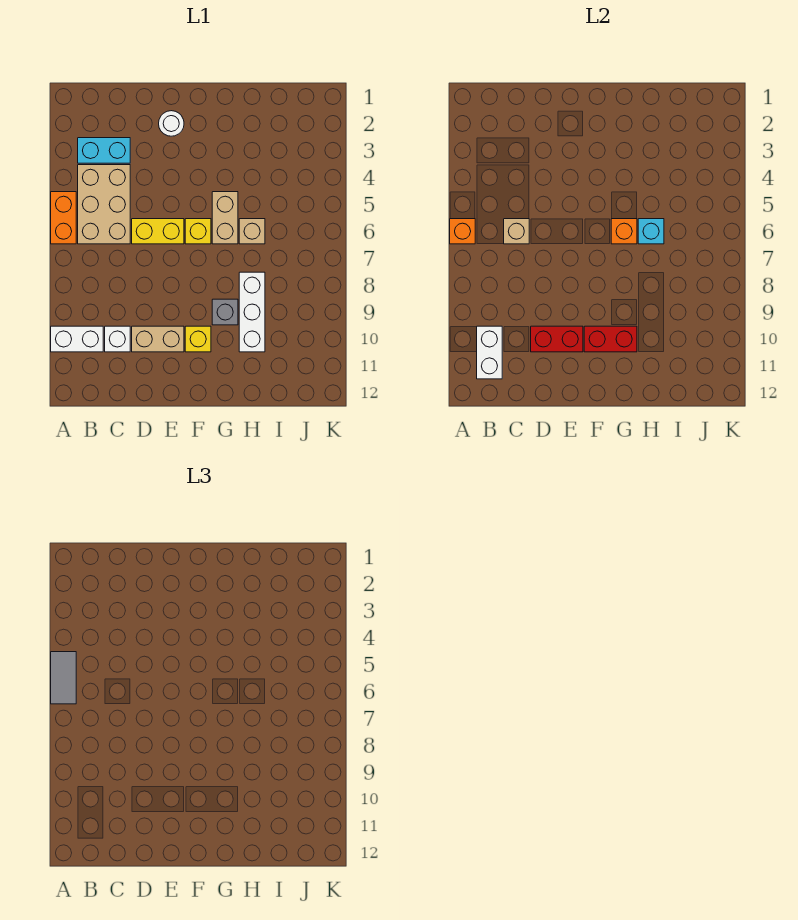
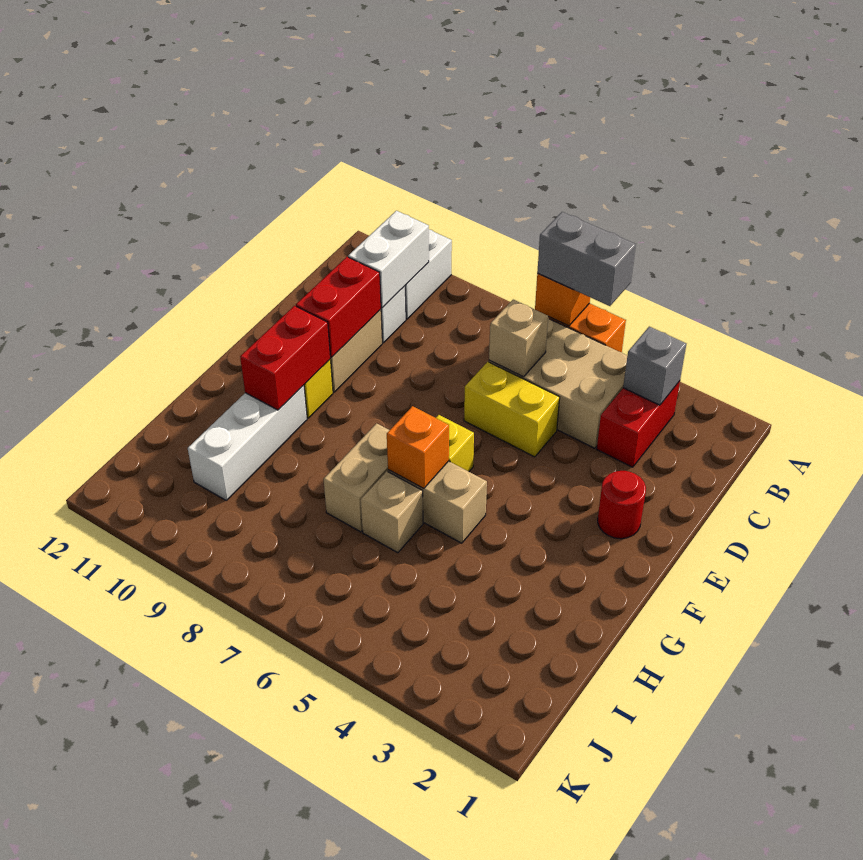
grey 1x2 tile [51,652,76,704] -> grey 1x2 brick [537,212,636,306]
cyan 1x2 brick [78,138,130,163] -> red 1x2 brick [597,381,680,467]
white 1x2 brick [477,326,502,379] -> white 1x2 brick turned to [348,211,429,308]
yellow 1x2 brick [132,219,184,244] -> yellow 1x2 brick turned to [464,362,560,457]
white 1x1 round brick [159,111,184,136] -> red 1x1 round brick [598,471,646,539]
none -> tan 1x2 brick [324,423,389,532]
grey 1x1 brick [212,299,238,325] -> grey 1x1 brick moved to [623,327,686,405]
cyan 1x1 brick [638,219,664,244] -> none
white 1x3 brick [239,272,265,352] -> white 1x3 brick turned to [188,385,307,500]

